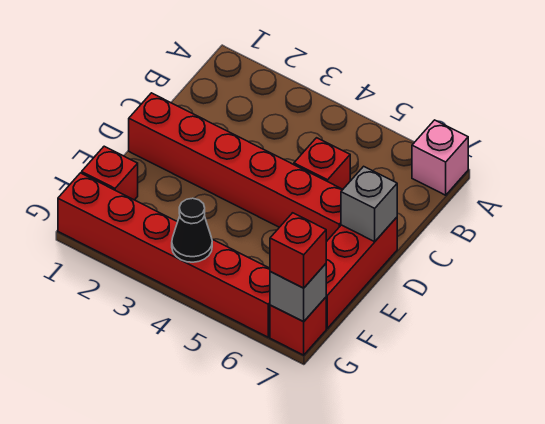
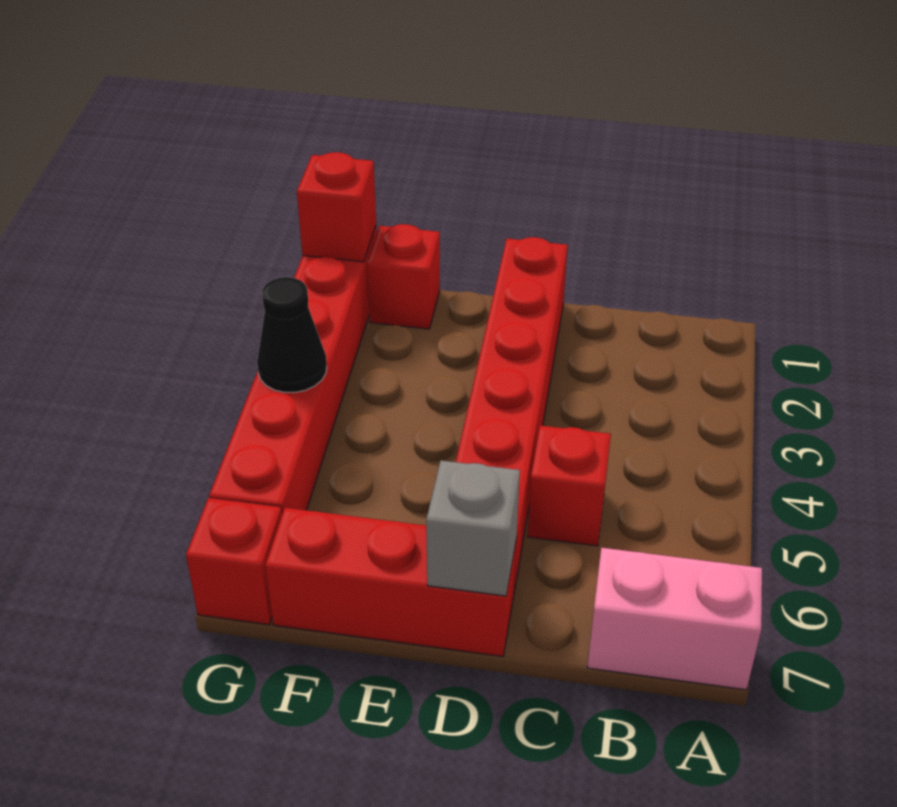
pink 1x1 brick [412,120,468,195] -> pink 1x2 brick [587,548,762,690]
grey 1x1 brick [270,264,326,322] -> none
red 1x1 brick [270,213,326,288] -> red 1x1 brick moved to [297,152,376,262]

